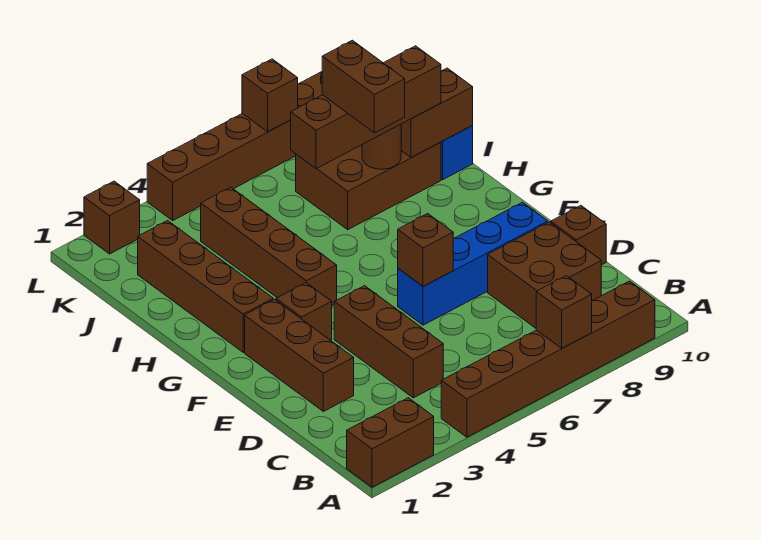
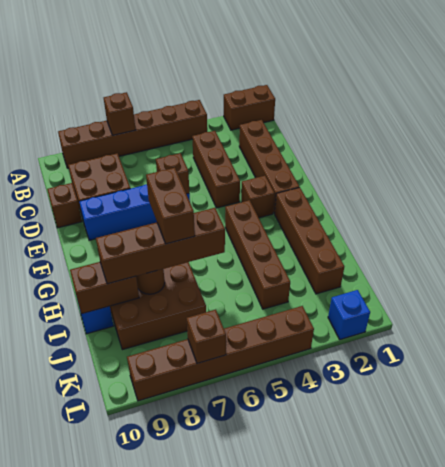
brown 1x3 brick [245,299,354,411] -> brown 1x4 brick [239,120,299,213]
brown 1x1 brick [84,181,140,254] -> blue 1x1 brick [328,290,370,340]

